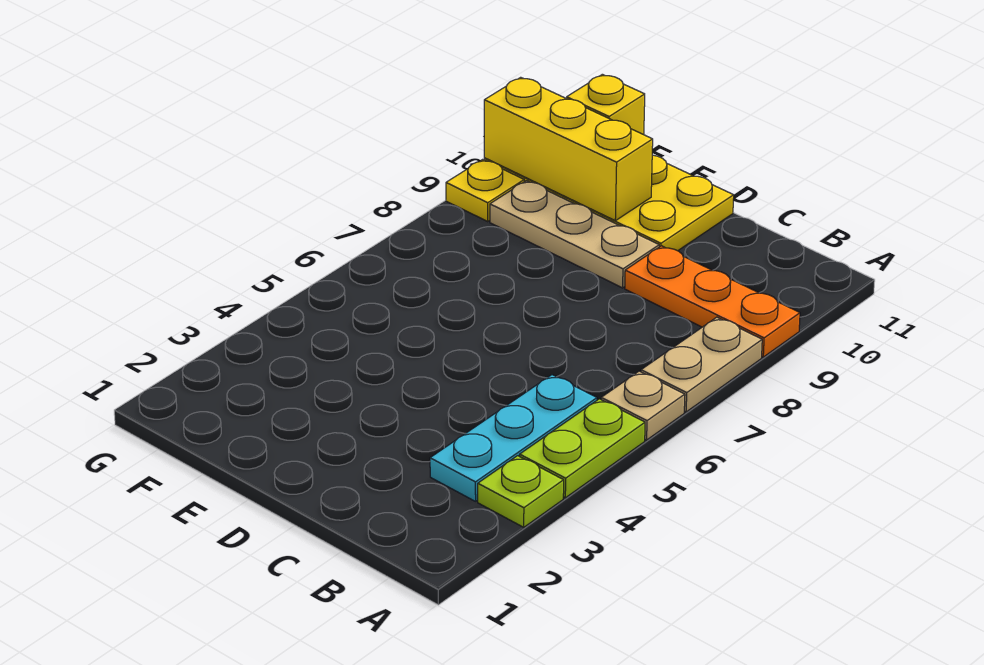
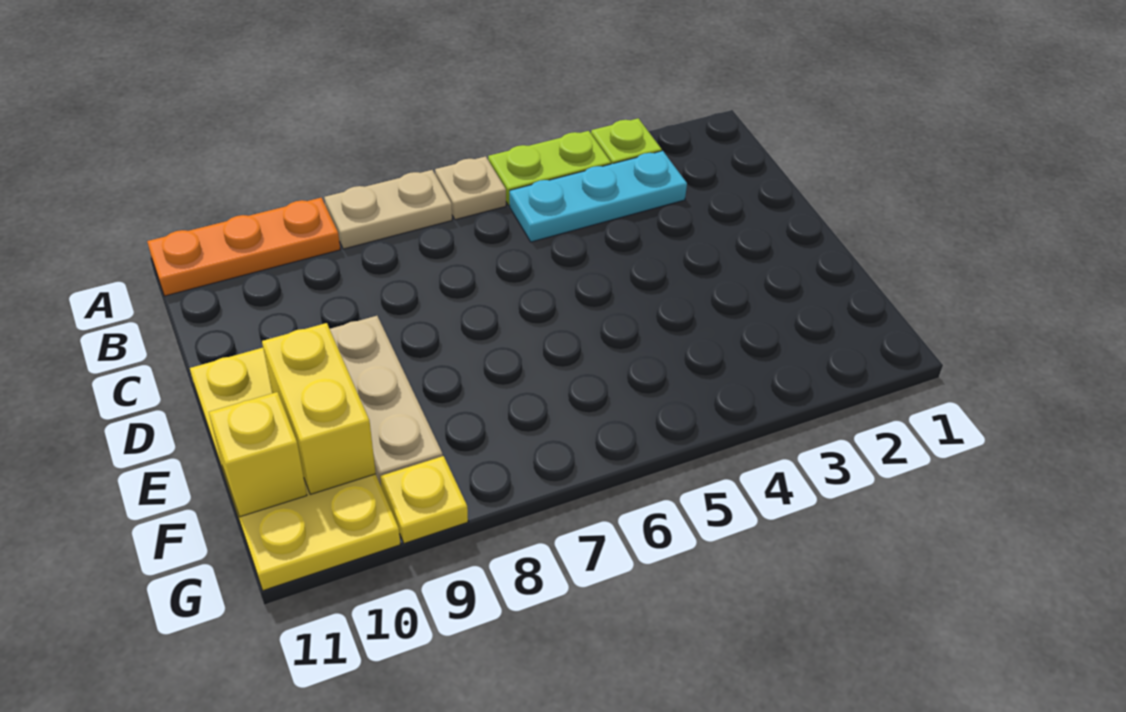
orange 1x3 plate [625,246,800,357] -> orange 1x3 plate turned to [147,198,340,296]
yellow 1x3 brick [484,77,653,221] -> yellow 1x2 brick [262,323,376,494]

